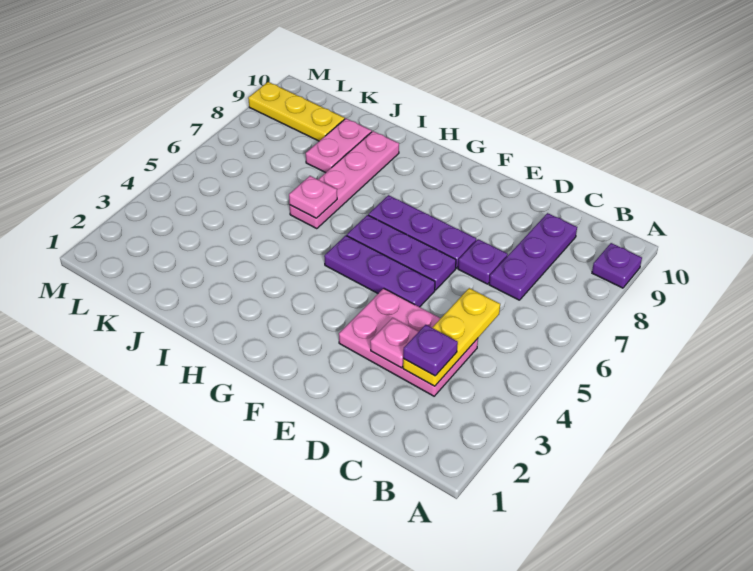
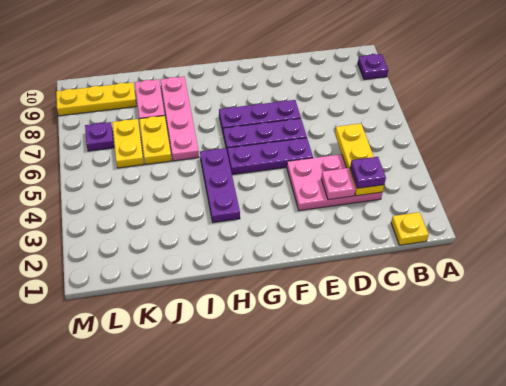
none -> yellow 1x1 plate [391,212,429,245]
purple 1x3 plate [489,213,577,300] -> purple 1x3 plate moved to [200,148,240,223]
purple 1x1 plate [458,239,508,284] -> purple 1x1 plate moved to [85,122,114,151]
pink 1x1 plate [289,176,337,218] -> none
none -> yellow 1x2 plate [139,116,171,164]
none -> yellow 1x2 plate [112,119,144,168]

